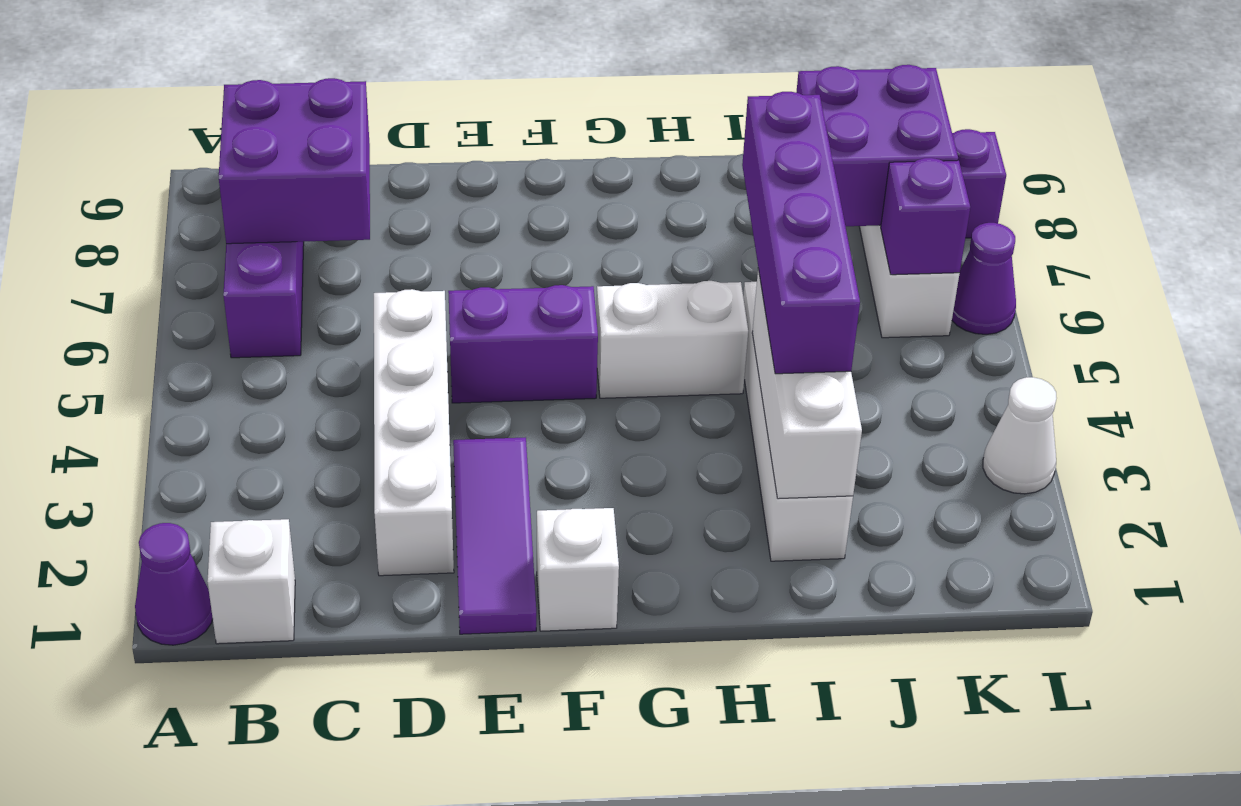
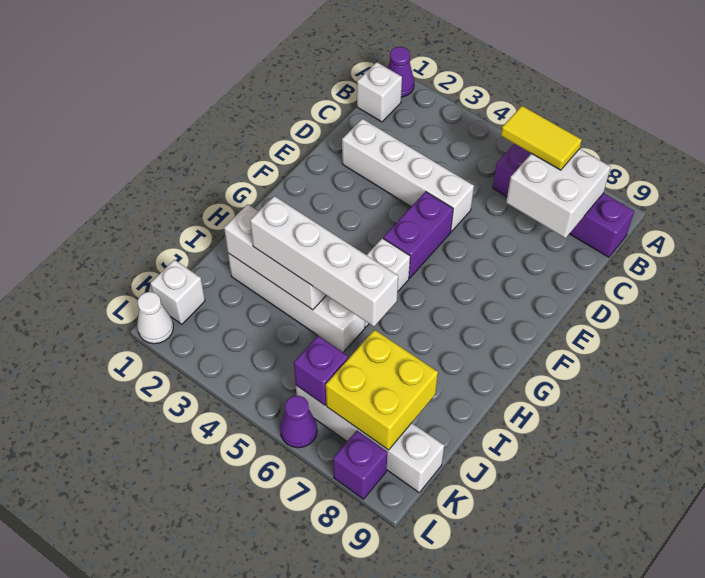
none -> yellow 1x2 tile [501,106,582,170]
purple 2x2 brick [219,78,370,244] -> white 2x2 brick [506,149,611,238]
purple 1x3 tile [453,437,536,634] -> none
white 1x1 brick [537,508,619,631] -> white 1x1 brick moved to [150,260,205,324]
purple 1x4 brick [742,92,860,374] -> white 1x4 brick [250,196,398,327]
purple 2x2 brick [796,65,958,226] -> yellow 2x2 brick [326,330,438,450]
white 1x1 cone [983,377,1057,494] -> white 1x1 cone moved to [137,292,173,344]

